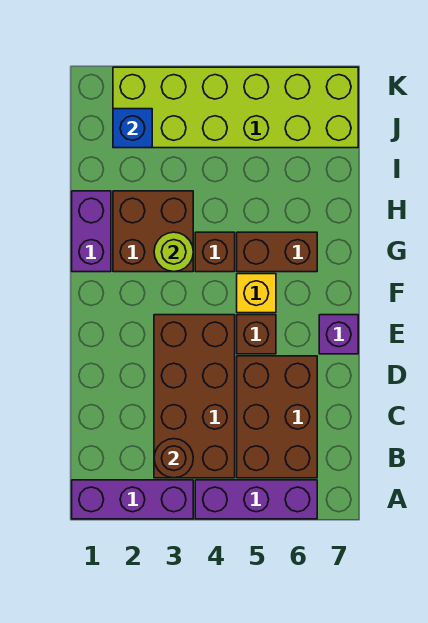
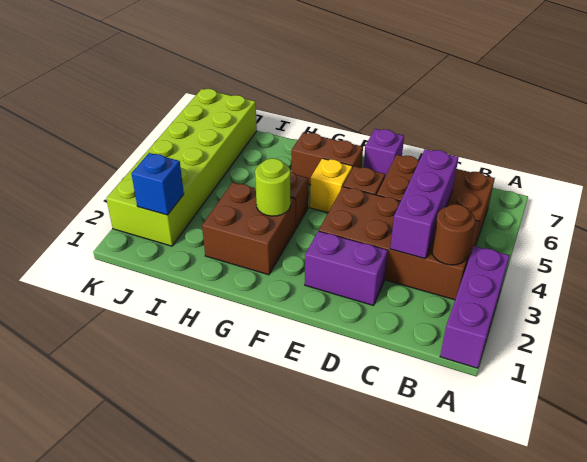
purple 1x3 brick [195,480,317,519] -> purple 1x3 brick moved to [390,149,458,259]
purple 1x2 brick [72,191,111,272] -> purple 1x2 brick moved to [305,231,388,305]
brown 1x2 brick [237,232,317,272] -> brown 1x2 brick turned to [292,132,363,185]

